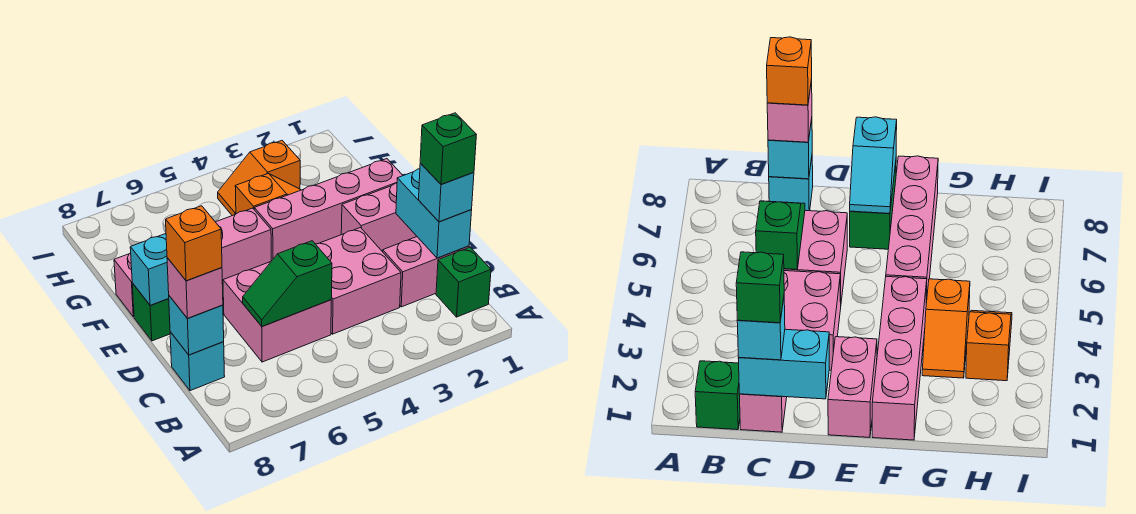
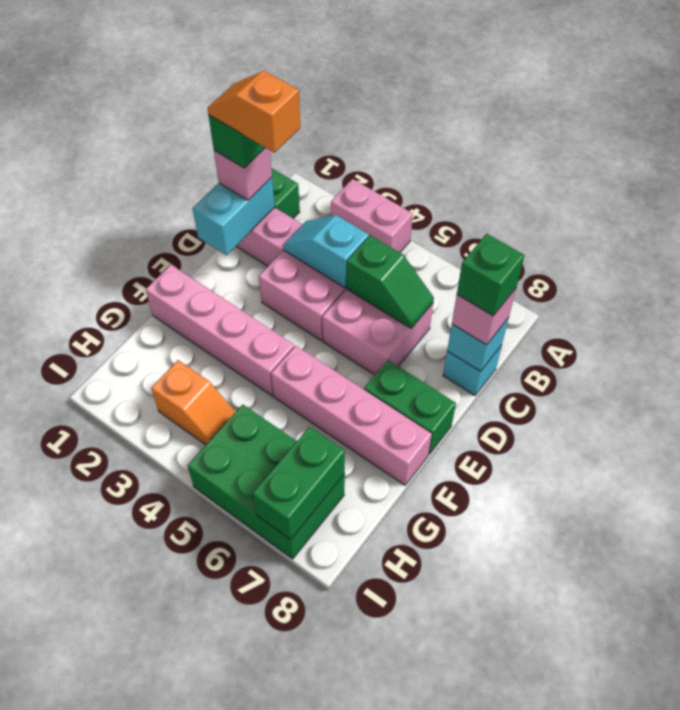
cyan 1x1 brick [419,163,474,222] -> pink 1x1 brick [214,148,272,200]
orange 1x1 brick [166,206,222,281] -> green 1x1 brick [457,234,524,316]
pink 1x2 brick [341,183,417,252] -> pink 1x2 brick moved to [331,179,413,252]
cyan 1x2 slope [130,234,169,306] -> cyan 1x2 slope moved to [283,215,369,288]
orange 1x2 slope [235,173,300,214] -> orange 1x2 slope moved to [207,71,300,153]
none -> green 2x3 brick [188,405,345,559]
none -> green 1x2 brick [253,427,345,540]

